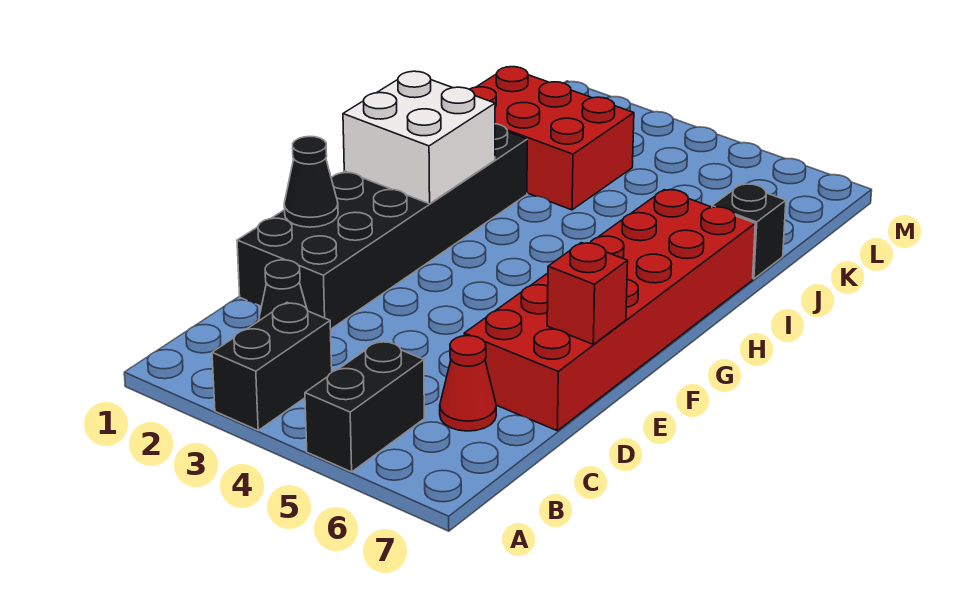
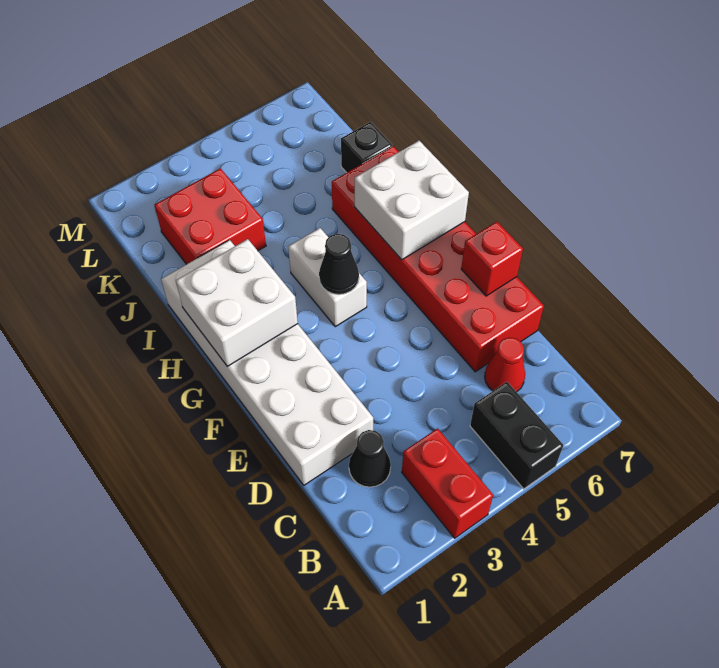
black 1x2 brick [212,303,332,430] -> red 1x2 brick [402,428,493,538]
black 2x6 brick [237,124,527,329] -> white 2x6 brick [161,240,373,485]
black 1x1 cone [284,136,338,227] -> black 1x1 cone moved to [319,234,359,294]
none -> white 1x2 brick [288,228,367,327]
none -> white 2x2 brick [354,141,469,260]
red 2x3 brick [469,67,634,210] -> red 2x2 brick [154,168,266,264]

